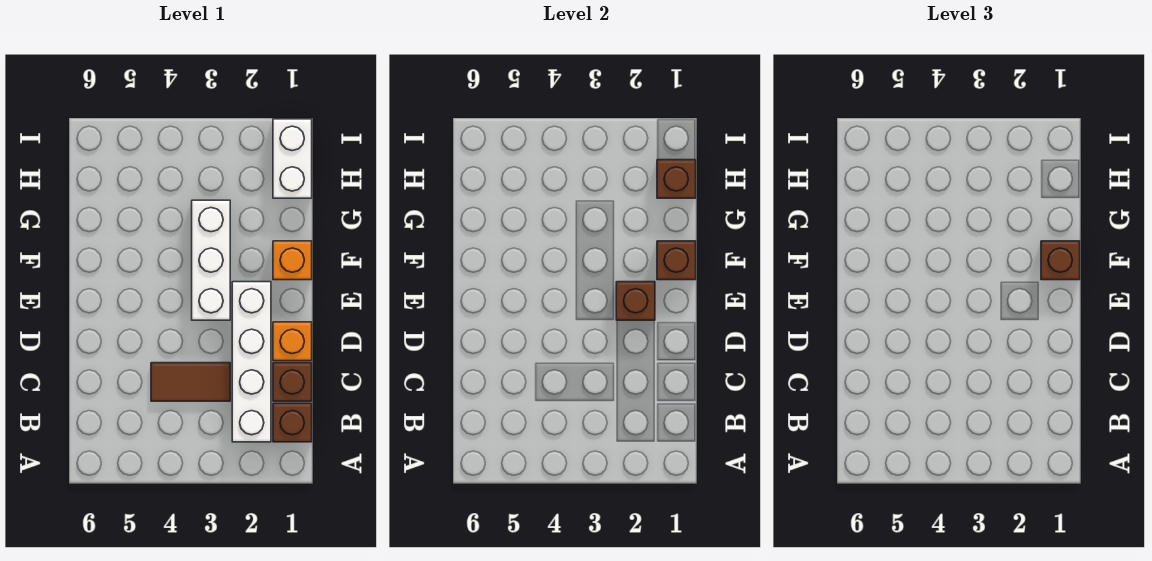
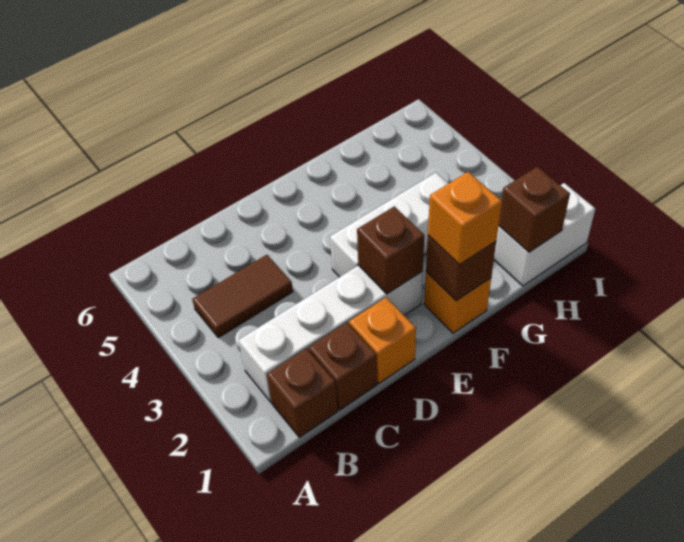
brown 1x2 tile [151,363,230,401] -> brown 1x2 tile turned to [192,255,293,338]
brown 1x1 brick [1041,241,1080,280] -> orange 1x1 brick [428,172,502,265]

